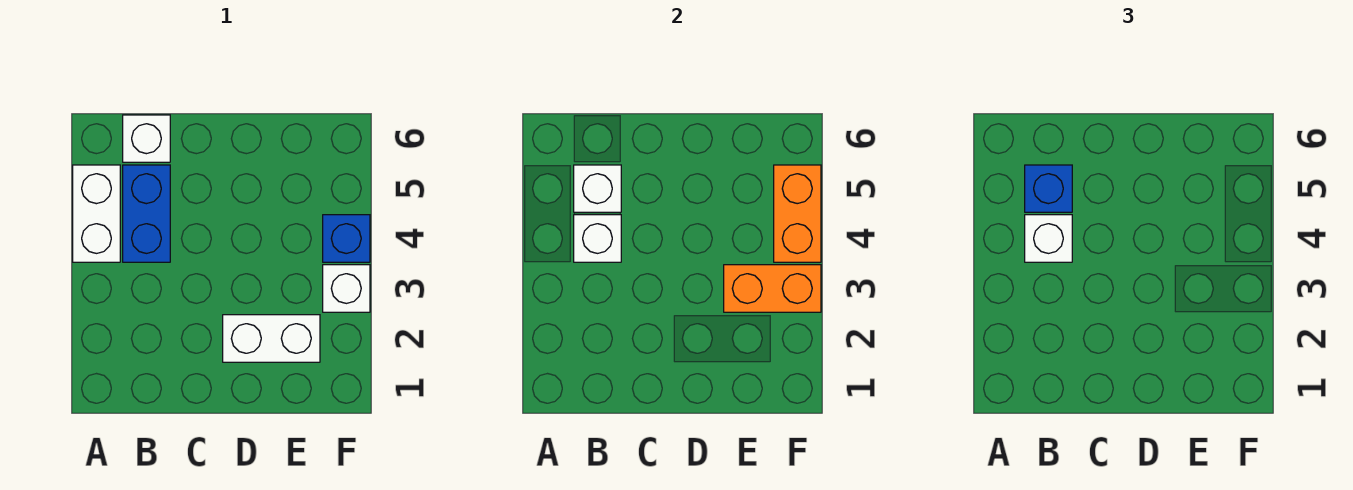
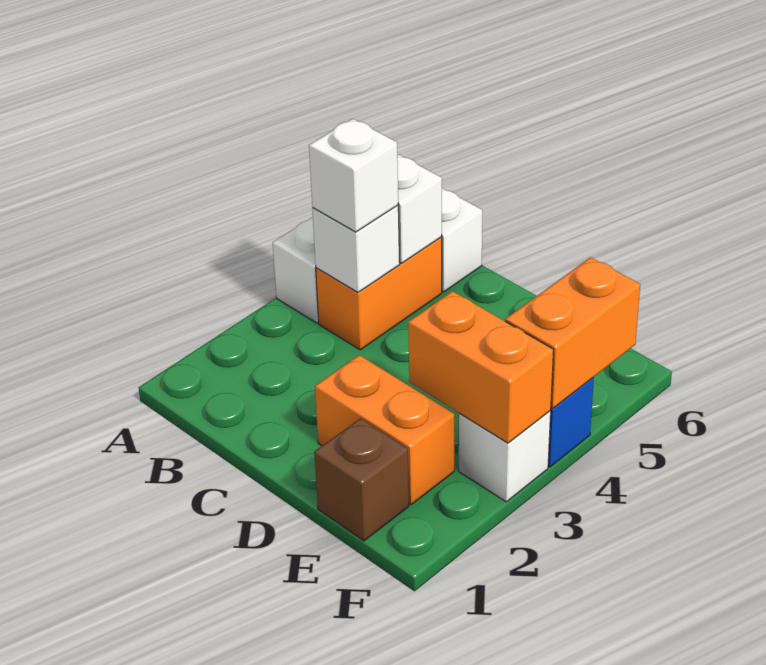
blue 1x2 brick [123,165,170,262] -> orange 1x2 brick [316,237,442,350]
blue 1x1 brick [1025,165,1072,212] -> none
white 1x2 brick [223,315,320,362] -> orange 1x2 brick [315,355,454,505]
none -> brown 1x1 brick [314,418,409,541]

